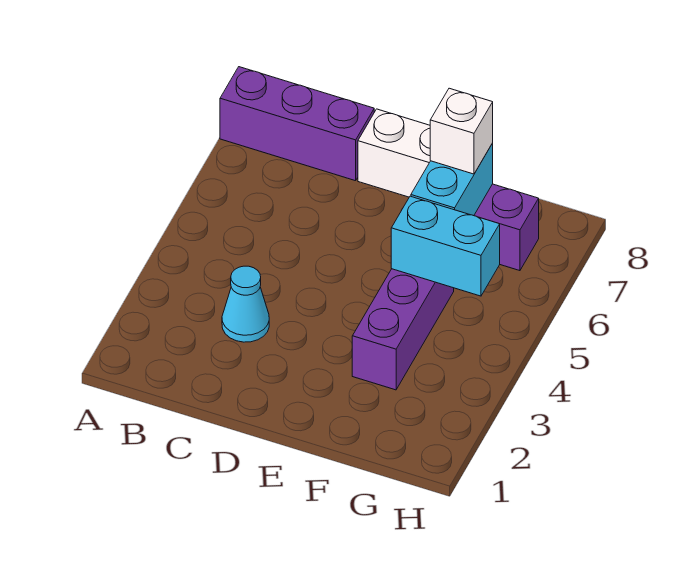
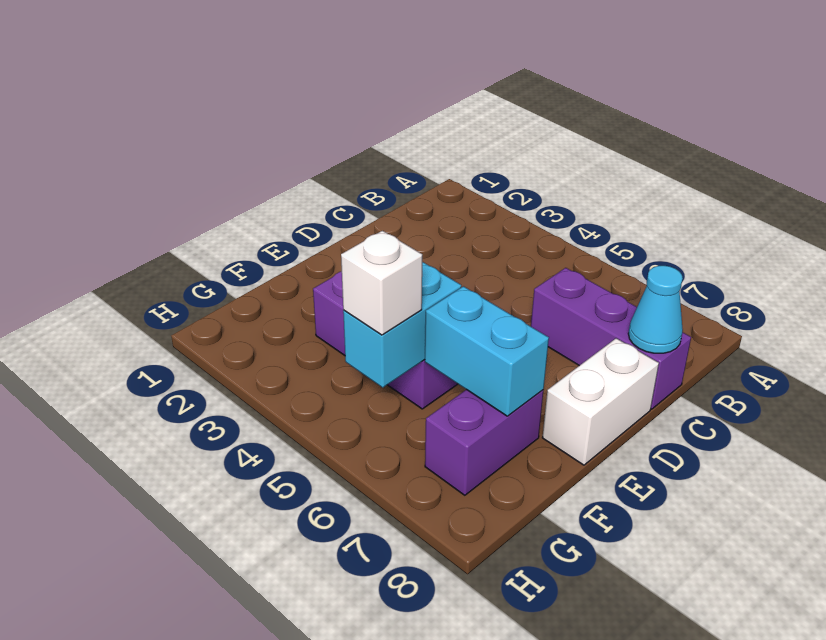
purple 1x3 brick [220,67,374,181] -> purple 1x3 brick turned to [531,268,691,409]
cyan 1x1 cone [222,266,269,342] -> cyan 1x1 cone moved to [628,266,683,353]
white 1x1 brick [430,88,493,174] -> white 1x1 brick moved to [341,231,422,335]

